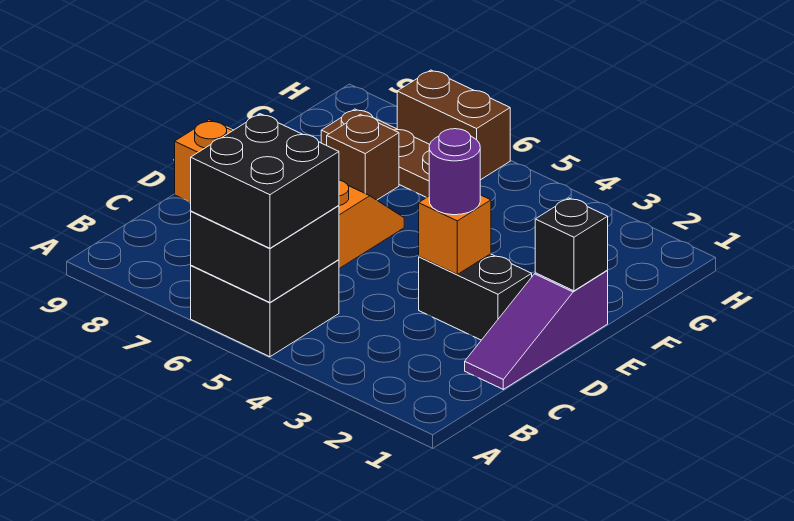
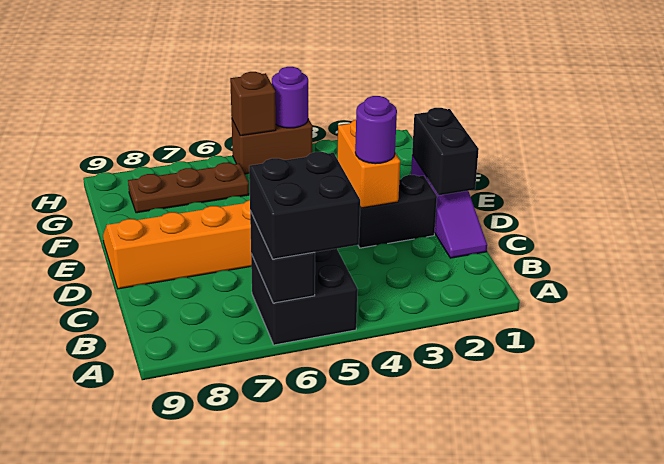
black 2x2 brick [191,206,339,302] -> black 1x2 brick [250,211,315,303]
orange 1x1 brick [419,195,491,274] -> orange 1x2 brick [337,120,400,208]
black 1x1 brick [535,198,608,291] -> black 1x2 brick [412,108,479,195]
brown 1x1 brick [327,114,399,200] -> brown 1x1 brick moved to [230,72,276,136]
none -> purple 1x1 round brick [272,67,308,128]
brown 1x2 brick [397,70,510,180] -> brown 1x2 brick moved to [232,119,313,174]

